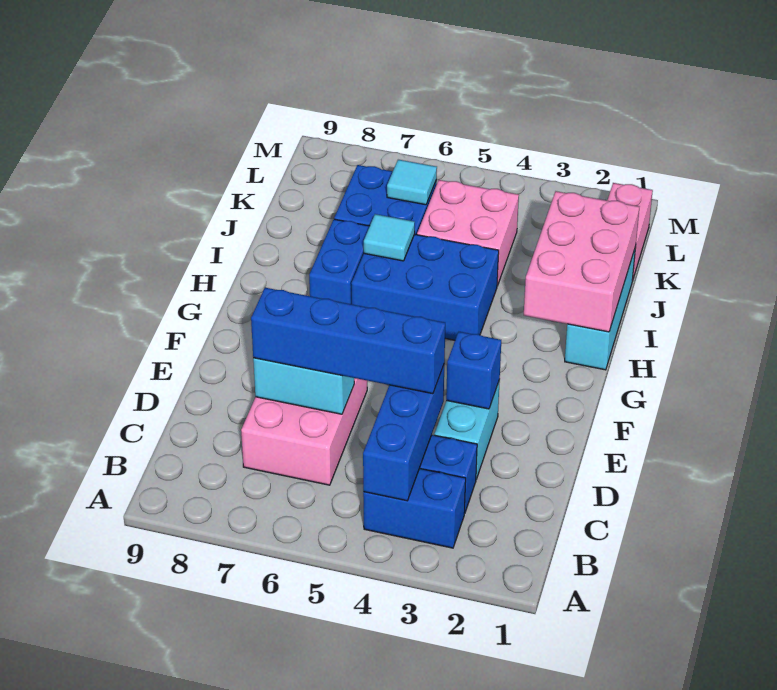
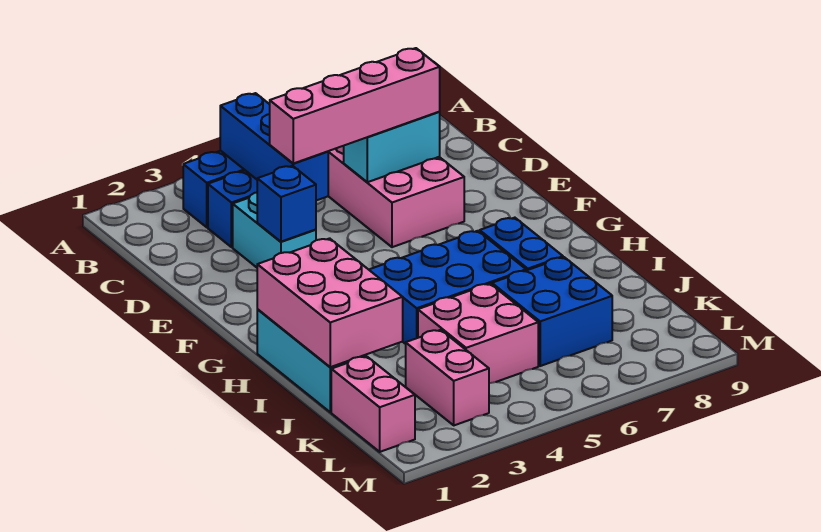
blue 1x4 brick [251,288,445,394] -> pink 1x4 brick [270,48,440,163]
cyan 1x1 tile [364,214,415,261] -> none
none -> pink 1x2 brick [406,330,489,425]
cyan 1x1 tile [387,160,437,205] -> none

